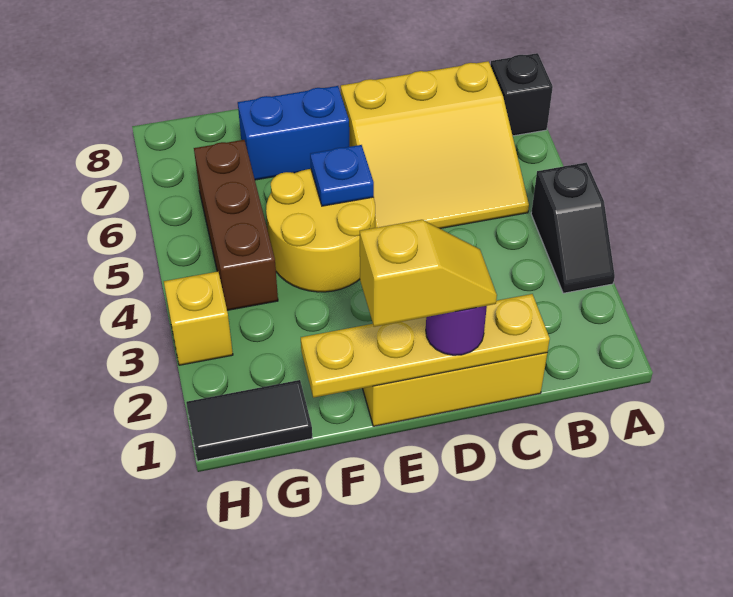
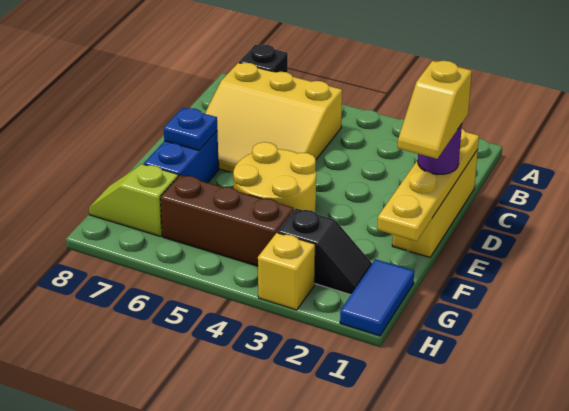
black 1x2 slope [531,163,615,293] -> black 1x2 slope moved to [278,208,372,295]
yellow 3x3 slope [341,61,529,228] -> yellow 3x3 slope turned to [205,63,342,173]
yellow 1x2 slope [360,220,497,327] -> yellow 1x2 slope turned to [397,61,472,159]
blue 1x1 plate [310,145,374,206] -> blue 1x1 plate moved to [164,108,217,150]
black 1x2 tile [186,380,312,461] -> blue 1x2 tile [340,259,414,336]
none -> lime 1x2 slope [89,164,178,237]

